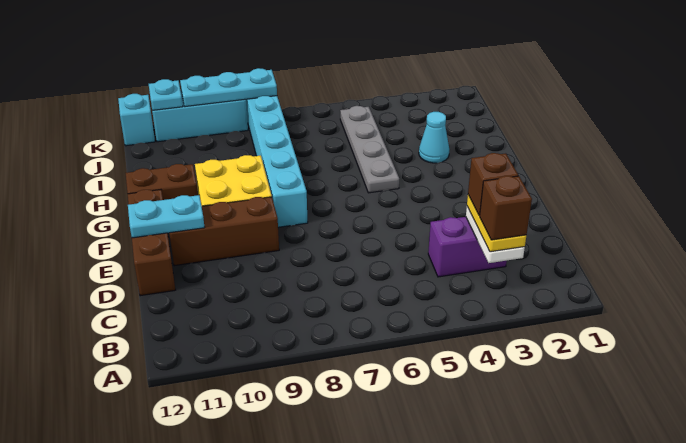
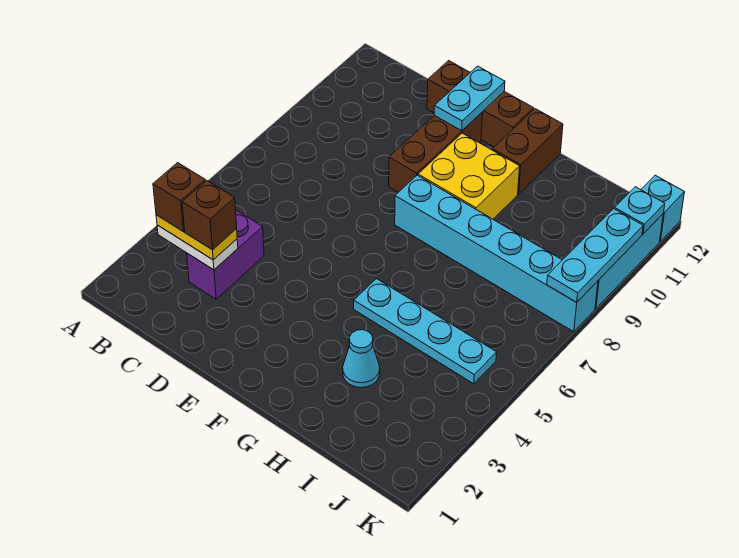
grey 1x4 plate [340,106,399,193] -> cyan 1x4 plate [354,279,497,384]

